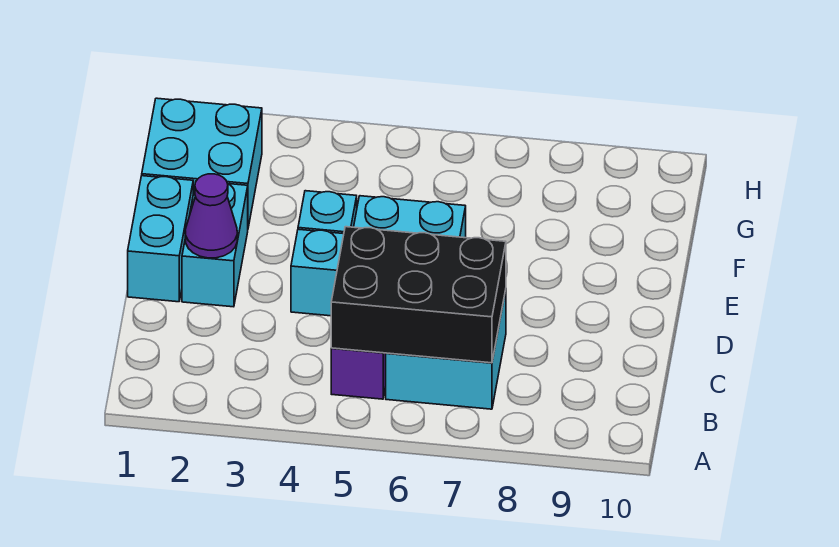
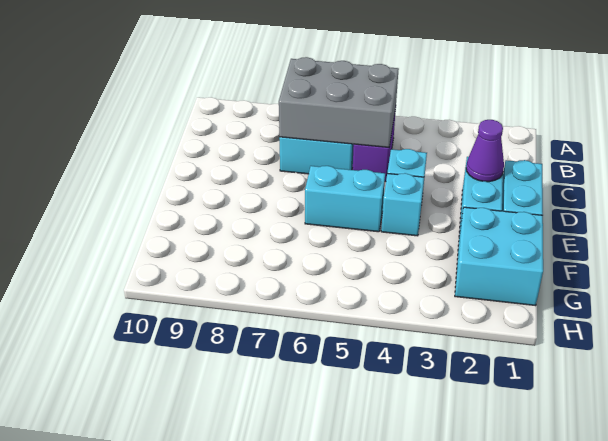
black 2x3 brick [331,227,506,363] -> grey 2x3 brick [279,57,399,147]

